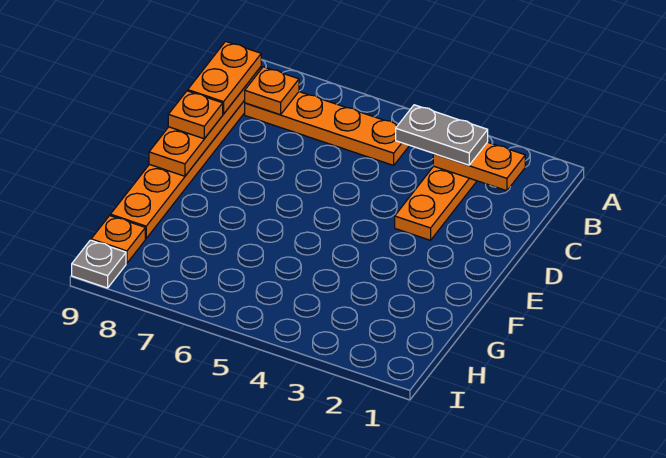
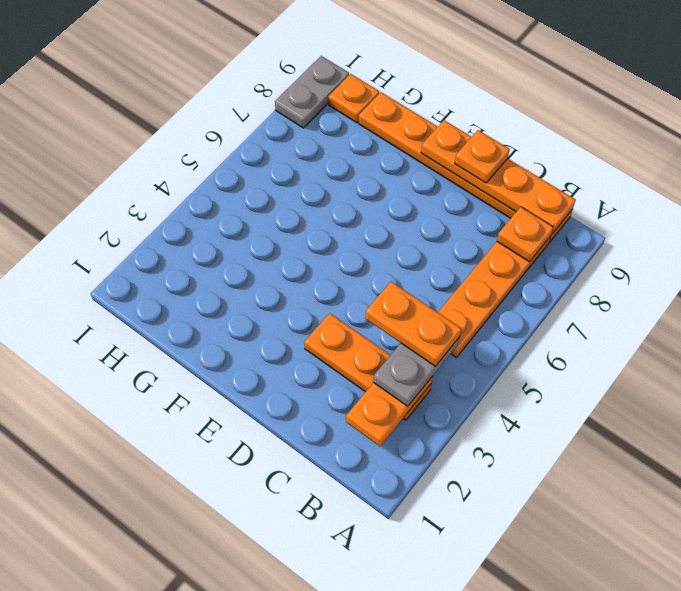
orange 1x2 plate [188,41,261,114] -> orange 1x2 plate moved to [365,282,461,366]
grey 1x1 plate [72,240,126,288] -> grey 1x2 plate [275,56,349,128]

